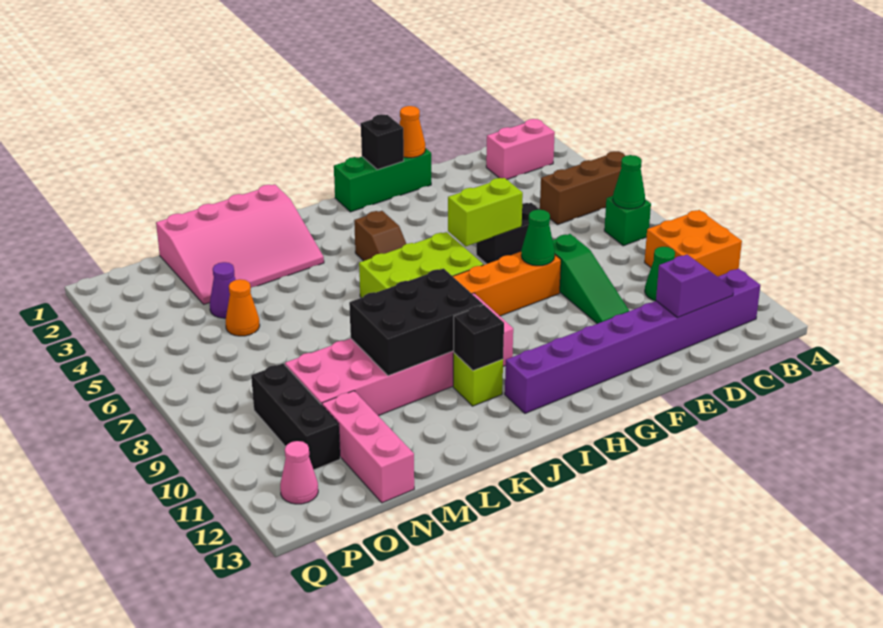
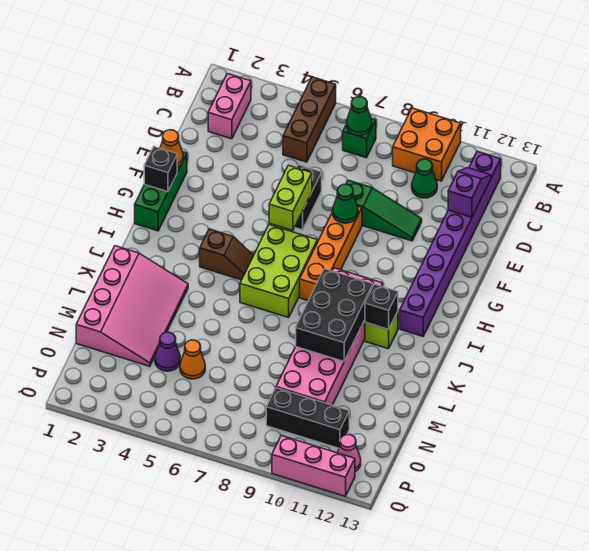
pink 1x3 brick [322,391,414,503] -> pink 1x3 brick moved to [272,436,355,496]

